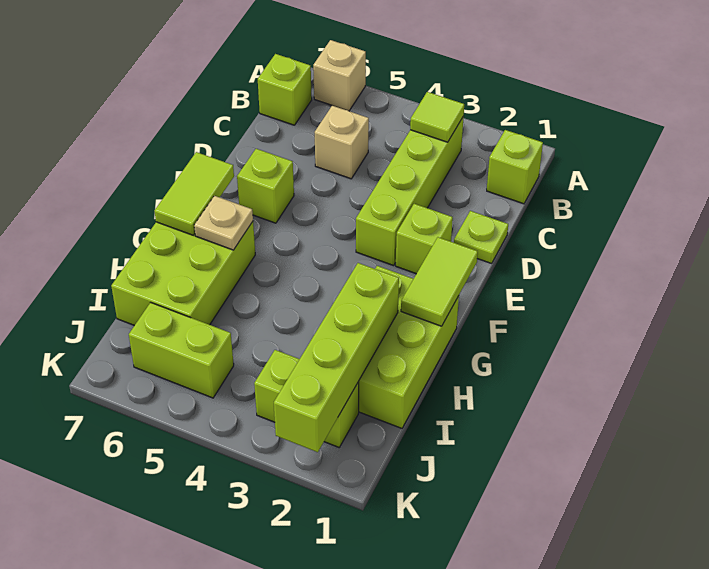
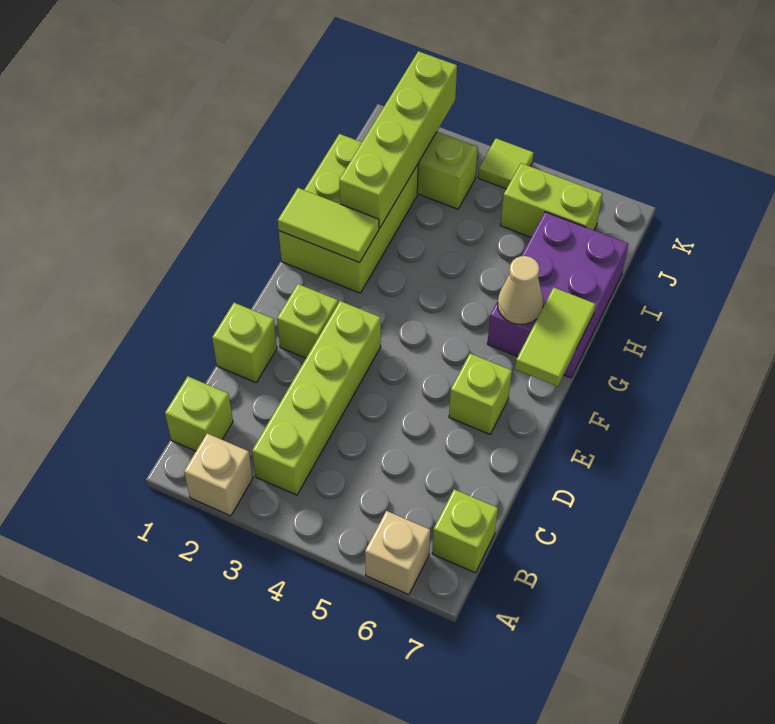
lime 1x1 tile [410,92,464,142] -> lime 1x1 tile moved to [478,138,534,189]
tan 1x1 brick [315,106,369,179] -> tan 1x1 brick moved to [184,433,253,516]
lime 1x1 plate [454,211,508,264] -> lime 1x1 brick [212,303,277,382]
lime 1x2 tile [401,237,478,326] -> lime 1x2 tile turned to [278,188,379,263]
lime 2x3 brick [111,222,255,325] -> purple 2x3 brick [487,212,628,378]
tan 1x1 plate [194,196,253,250] -> tan 1x1 cone [498,256,543,324]

